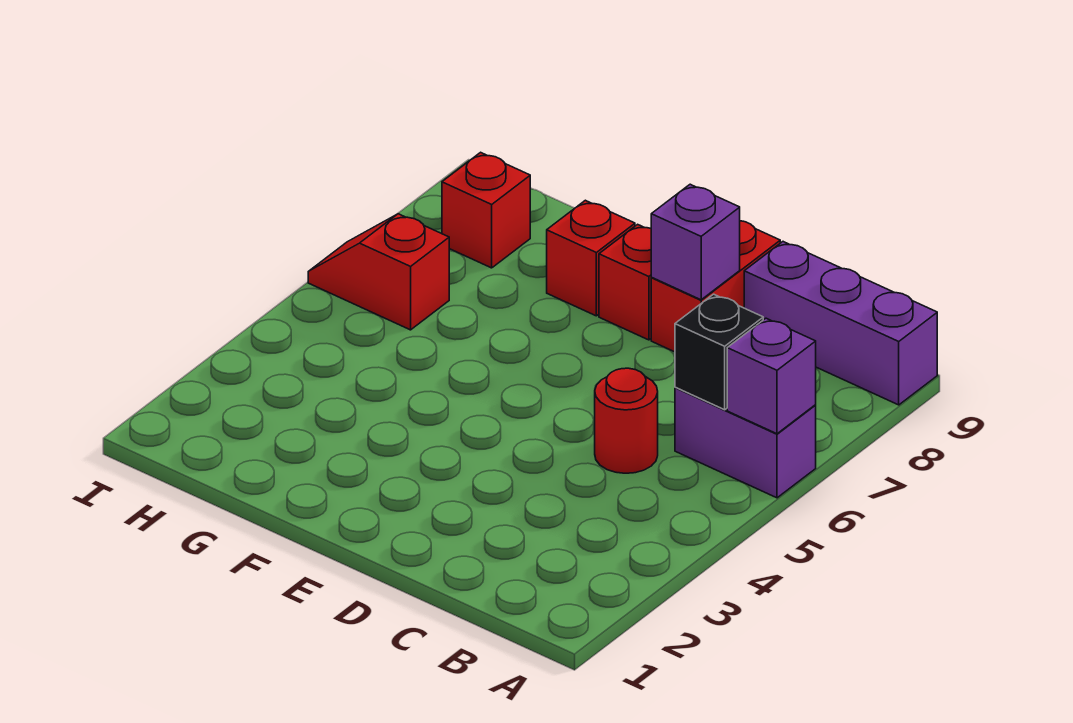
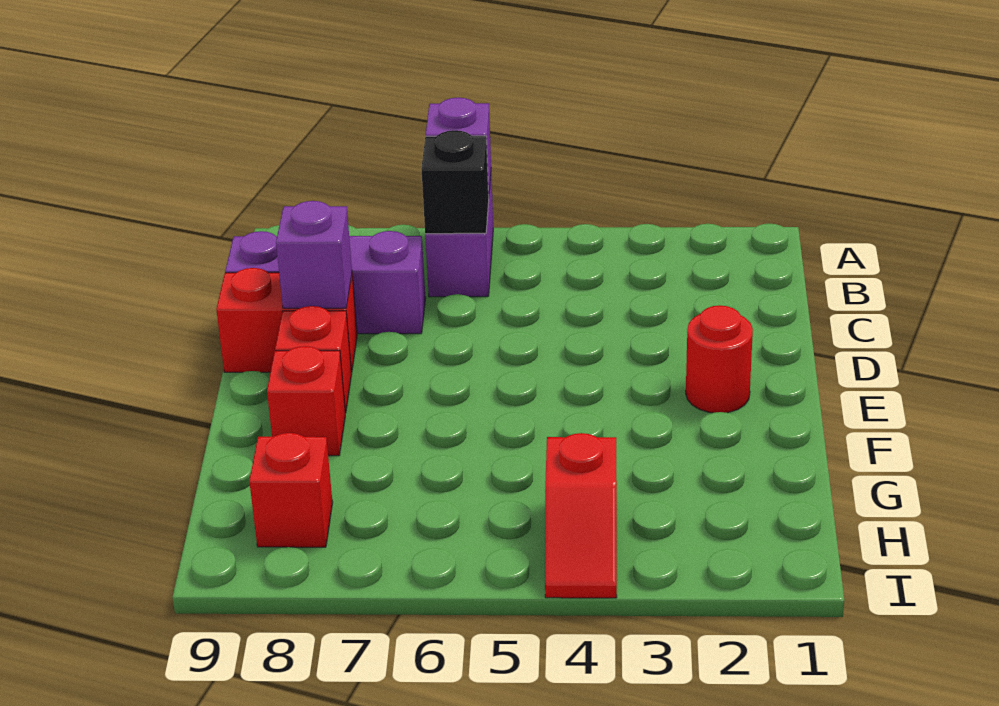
purple 1x3 brick [744,242,937,405] -> purple 1x3 brick turned to [225,231,426,334]
red 1x1 round brick [595,368,658,473] -> red 1x1 round brick moved to [686,305,753,413]
red 1x2 slope [308,214,449,330] -> red 1x2 slope moved to [545,433,617,598]

